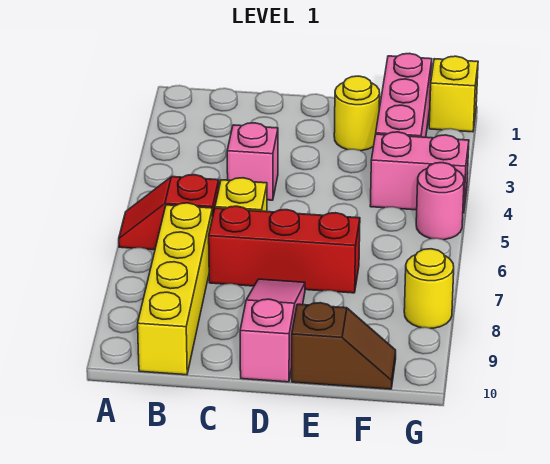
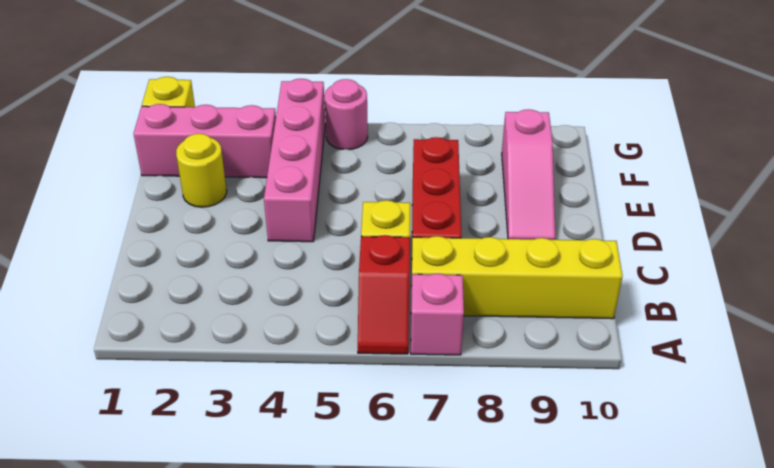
pink 1x1 brick [227,123,278,200] -> pink 1x1 brick moved to [411,274,464,355]
pink 1x3 slope [240,279,305,382] -> pink 1x3 slope turned to [502,109,555,240]
brown 1x2 slope [292,303,396,389] -> none
pink 1x2 brick [370,132,469,213] -> pink 1x4 brick [264,79,326,242]
yellow 1x1 round brick [404,249,454,328] -> none

